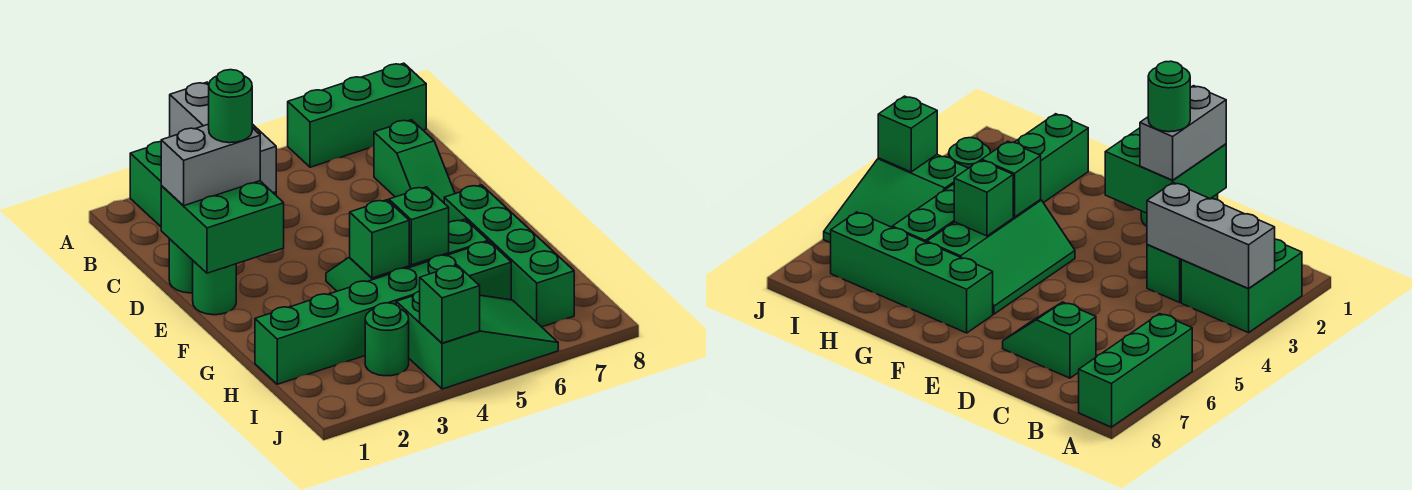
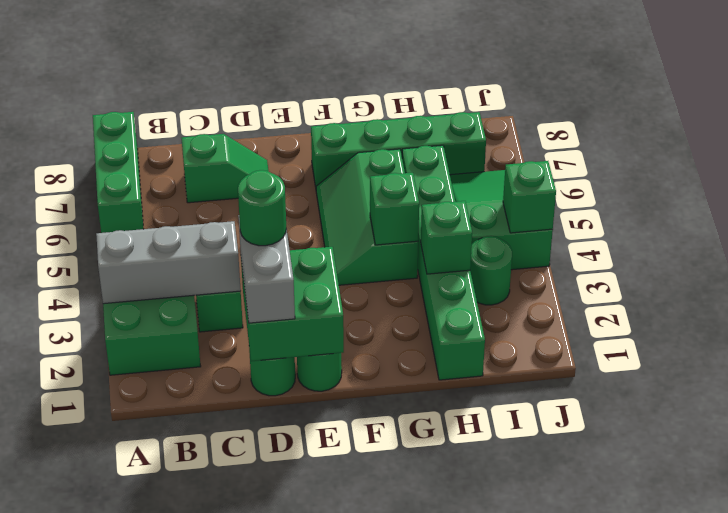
green 1x1 brick [389,187,449,265] -> green 1x1 brick moved to [421,201,472,274]

